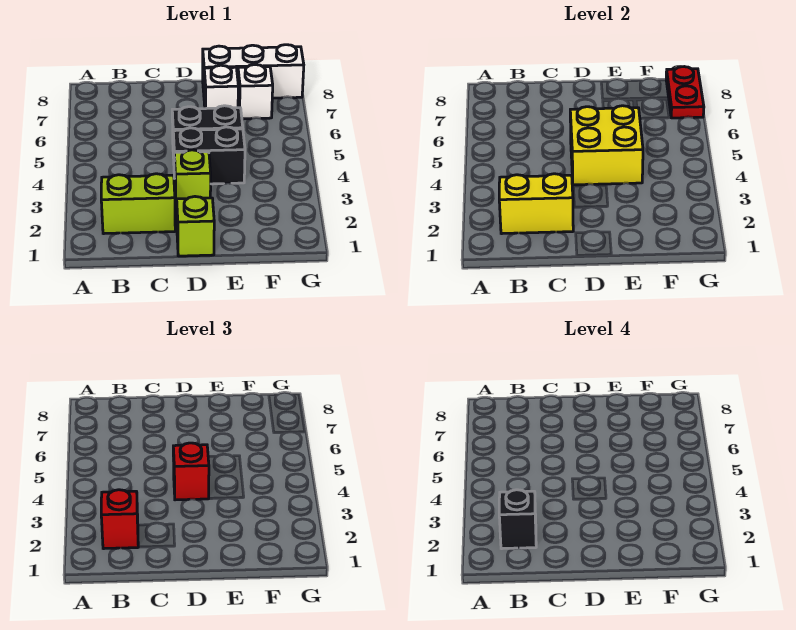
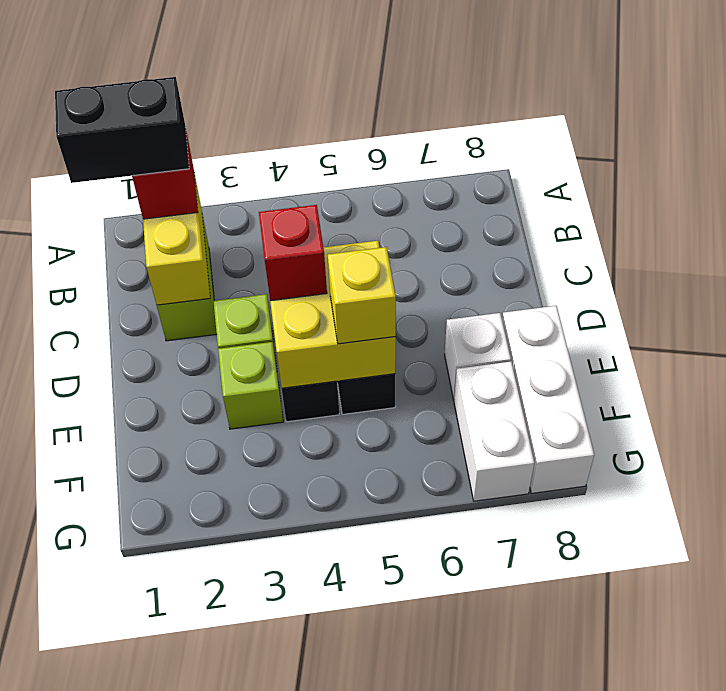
black 1x1 brick [499,490,536,549] -> black 1x2 brick [55,77,189,183]
lime 1x1 brick [177,197,214,256] -> lime 1x1 brick moved to [218,342,283,429]
none -> yellow 1x1 brick [328,247,396,344]
white 1x1 brick [238,65,273,119] -> white 1x2 brick [454,362,534,501]
red 1x2 plate [666,67,704,118] -> none

